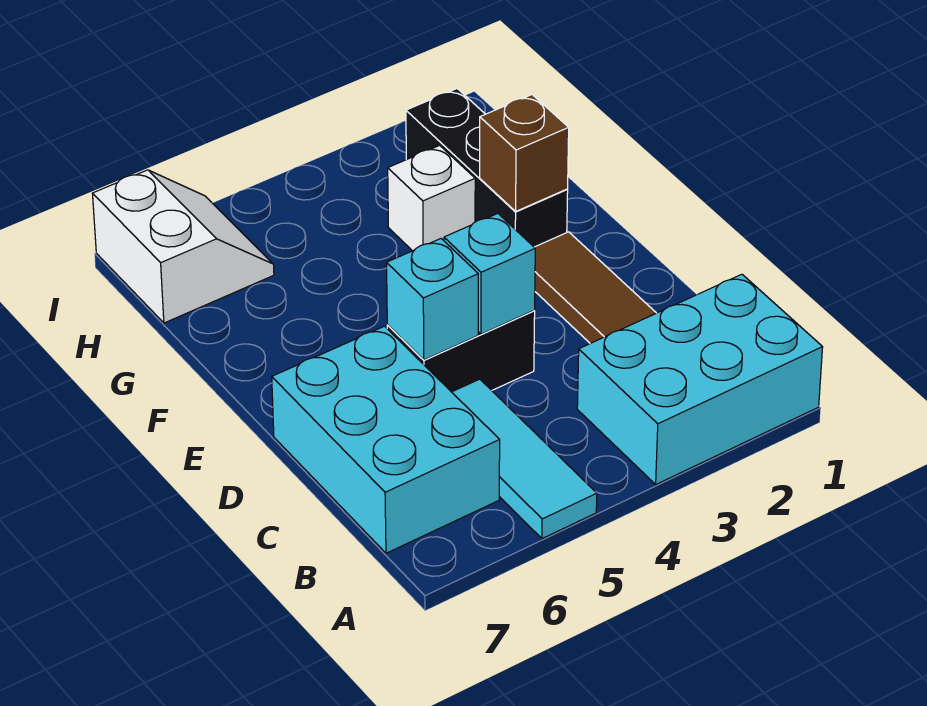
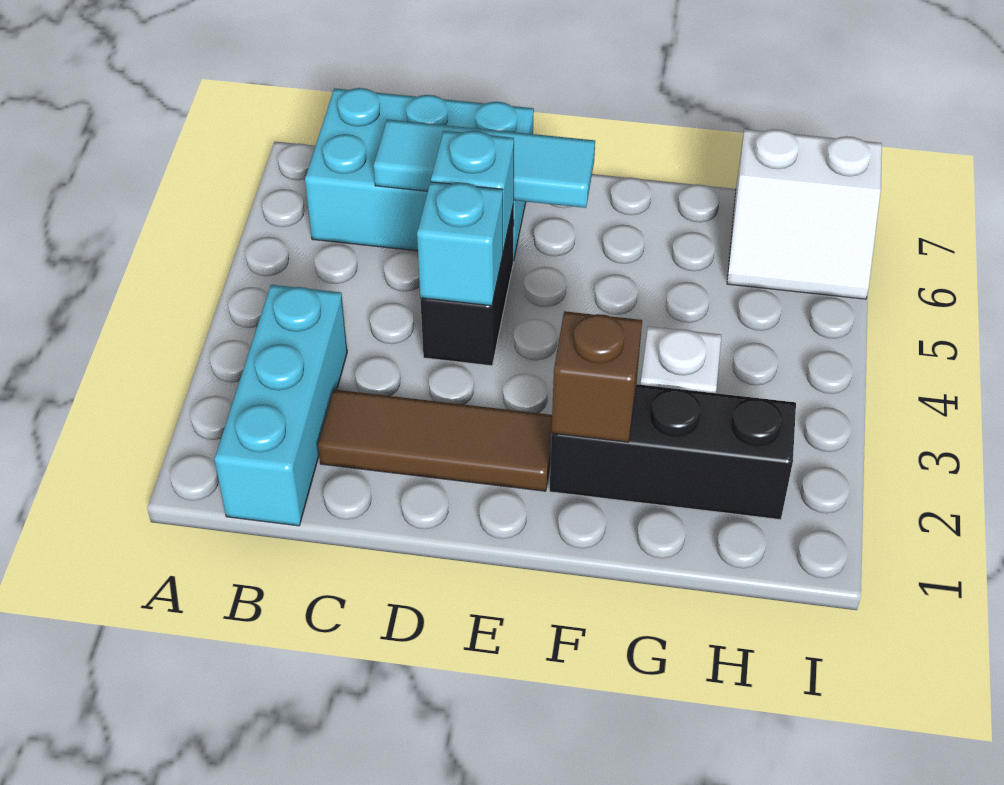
cyan 2x3 brick [577,274,823,484] -> cyan 1x3 brick [214,285,347,526]
cyan 1x3 tile [452,379,597,539] -> cyan 1x3 tile moved to [374,119,595,208]

